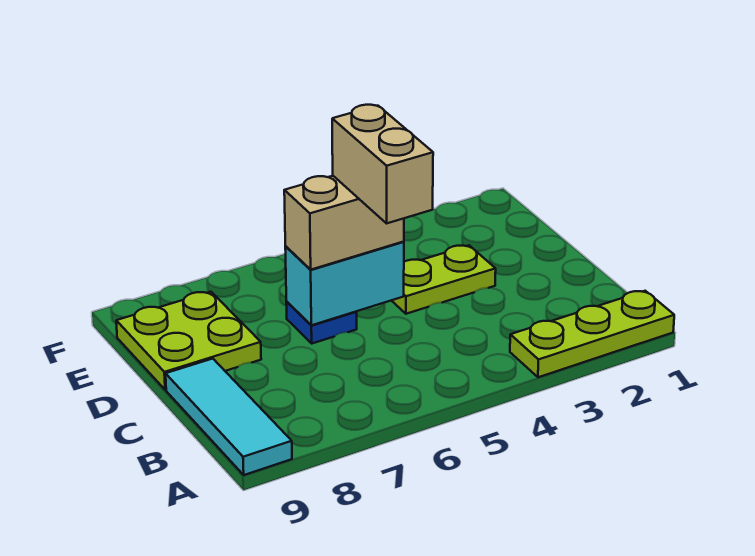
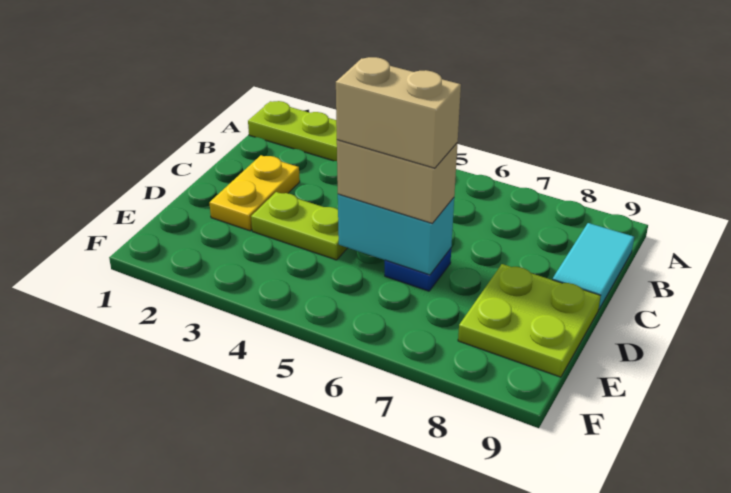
cyan 1x3 tile [166,359,292,475] -> cyan 1x2 tile [552,223,634,310]
none -> yellow 1x2 plate [209,155,300,231]
tan 1x2 brick [332,105,433,223] -> tan 1x2 brick turned to [336,57,461,168]

